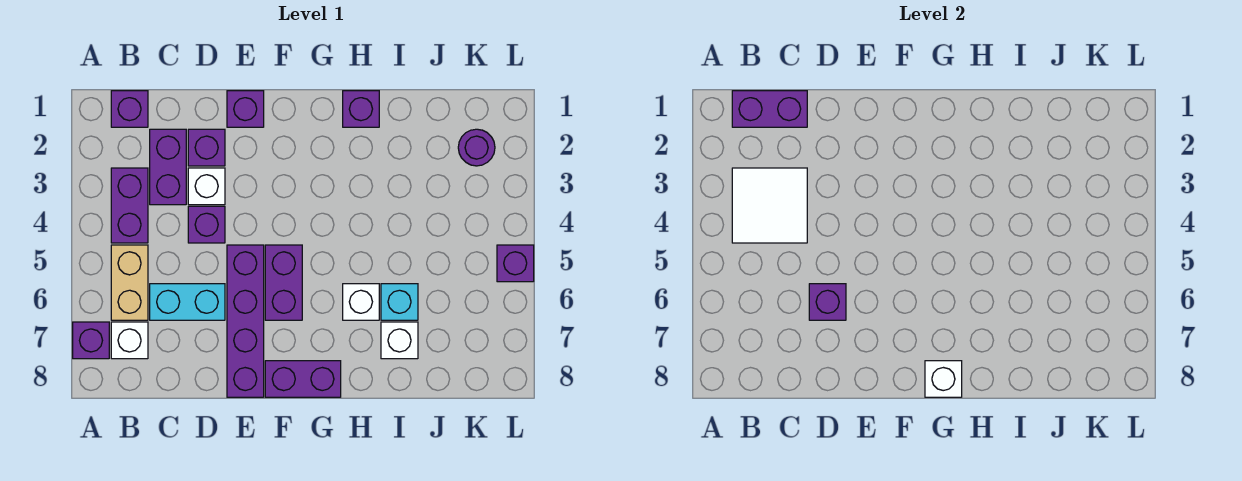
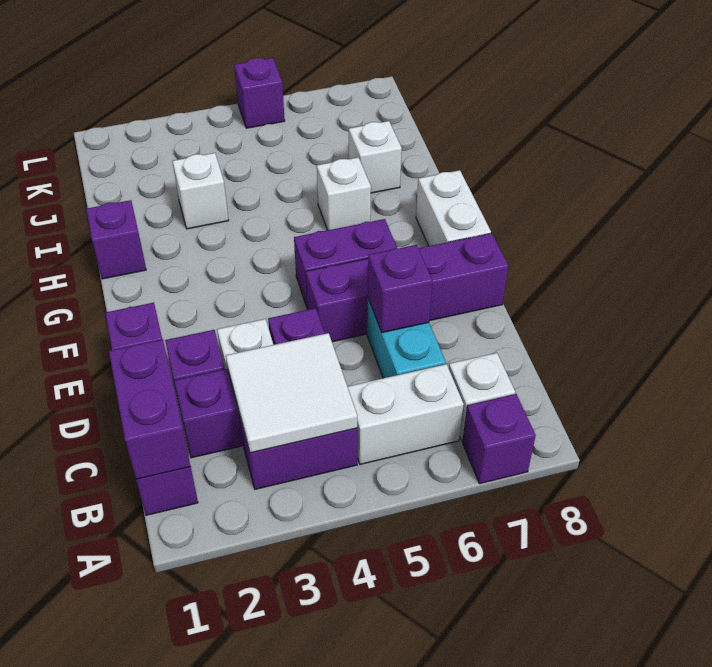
tan 1x2 brick [111,245,148,320] -> white 1x2 brick [347,364,464,464]
purple 1x2 brick [265,361,341,397] -> white 1x2 brick [416,170,491,246]
white 1x1 brick [925,361,962,397] -> white 1x1 brick moved to [172,153,229,229]
cyan 1x1 brick [381,284,418,320] -> none
purple 1x1 round brick [458,129,495,166] -> none

